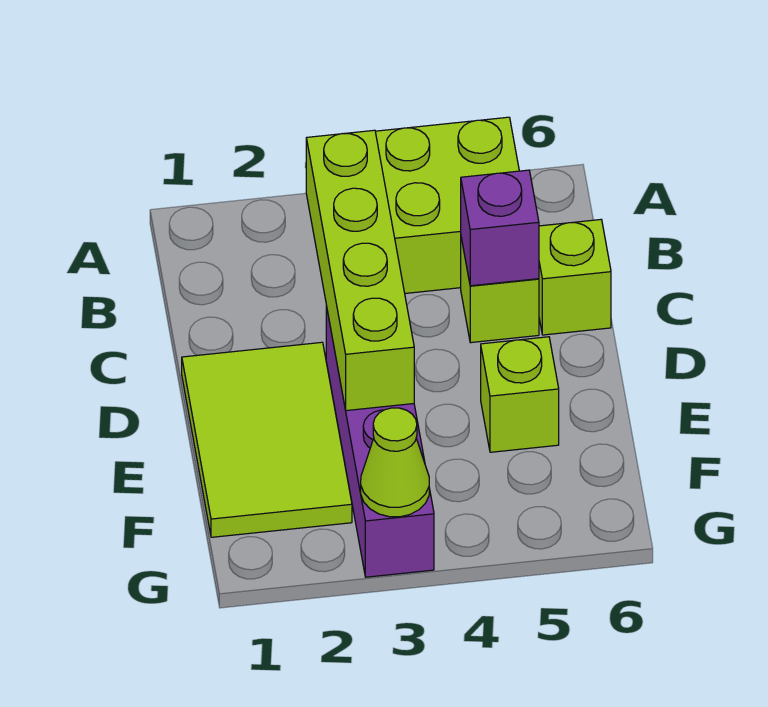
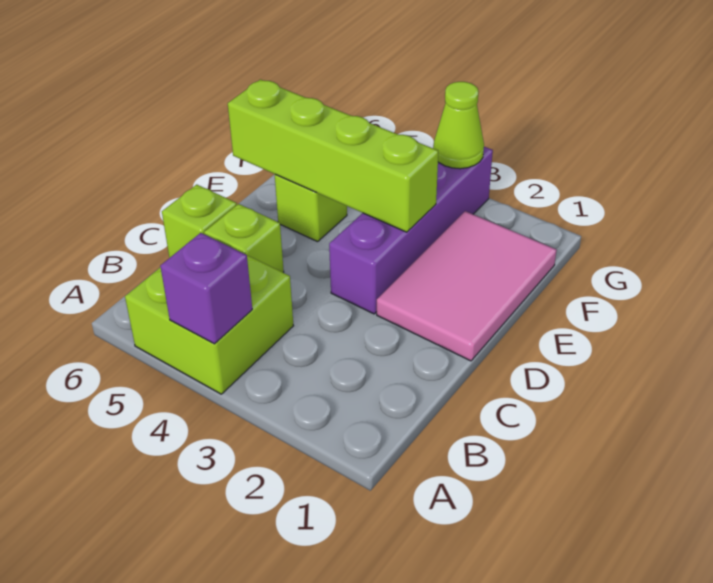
lime 1x4 brick [306,130,414,411] -> lime 1x4 brick turned to [228,79,438,232]
purple 1x1 brick [461,170,539,286] -> purple 1x1 brick moved to [160,233,252,344]
lime 2x3 tile [182,342,352,537] -> pink 2x3 tile [377,211,557,361]

